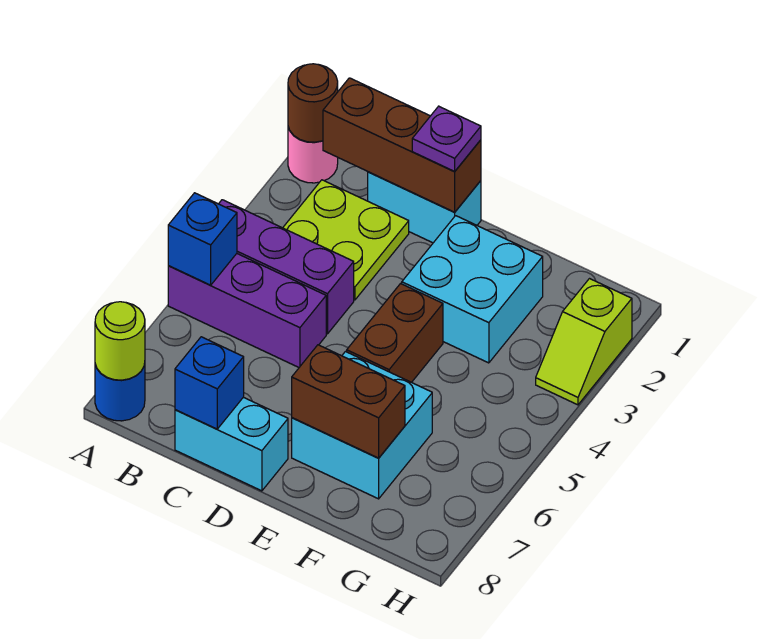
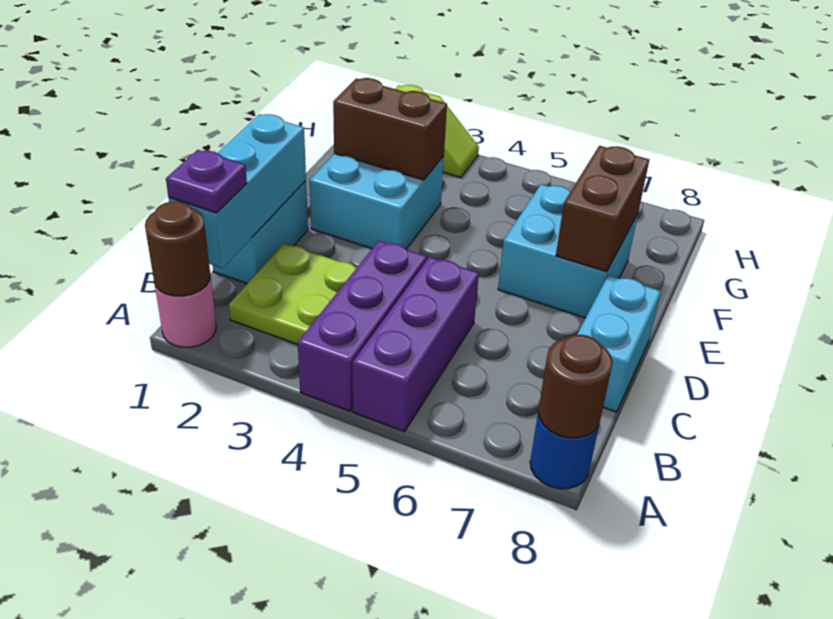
blue 1x1 brick [168,193,237,285] -> none
lime 1x1 round brick [95,302,145,380] -> brown 1x1 round brick [538,335,613,438]
brown 1x3 brick [323,78,481,212] -> cyan 1x3 brick [169,114,306,268]
blue 1x1 brick [175,337,244,429] -> none
purple 1x1 plate [412,106,481,172] -> purple 1x1 plate moved to [166,150,247,213]
brown 1x2 brick [347,284,443,382] -> brown 1x2 brick moved to [333,78,447,180]

